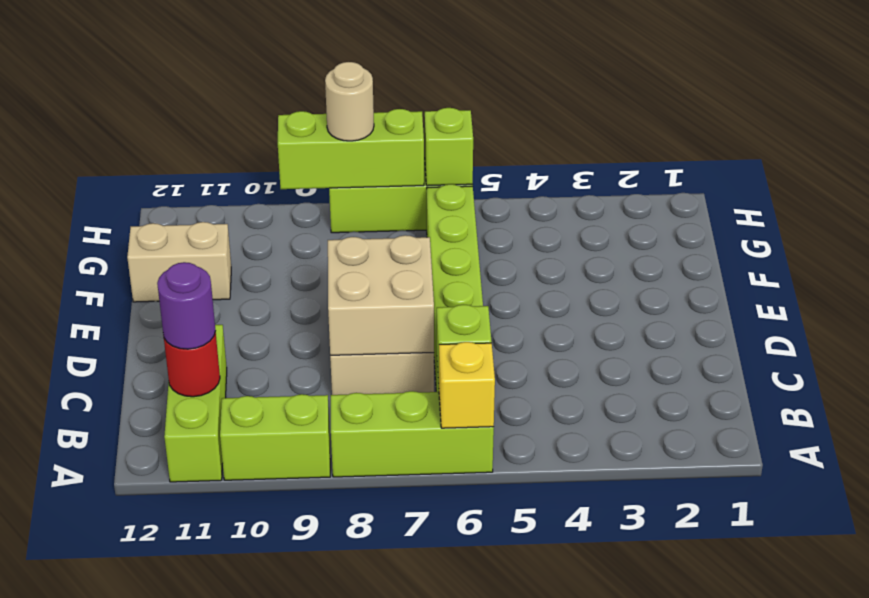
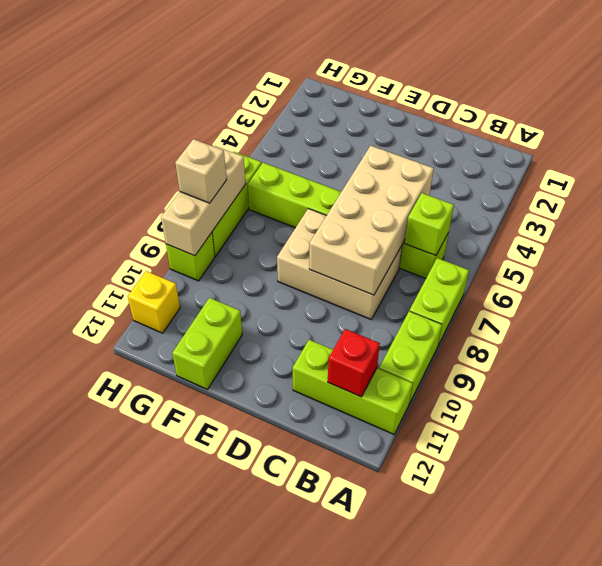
lime 1x3 brick [331,391,494,477] -> lime 1x2 brick [410,258,469,346]
yellow 1x1 brick [439,342,495,428] -> yellow 1x1 brick moved to [128,271,180,333]
red 1x1 round brick [163,332,220,397] -> red 1x1 brick [328,329,380,397]
purple 1x1 round brick [157,262,216,349] -> none
tan 2x2 brick [328,235,434,355] -> tan 2x4 brick [309,146,434,295]
tan 1x2 brick [127,222,231,302] -> lime 1x2 brick [172,298,242,389]
lime 1x1 brick [425,108,473,186] -> lime 1x1 brick moved to [166,233,215,281]
lime 1x3 brick [278,109,424,189] -> tan 1x3 brick [161,146,246,256]
tan 1x1 round brick [325,62,374,141] -> tan 1x1 brick [175,139,227,203]

